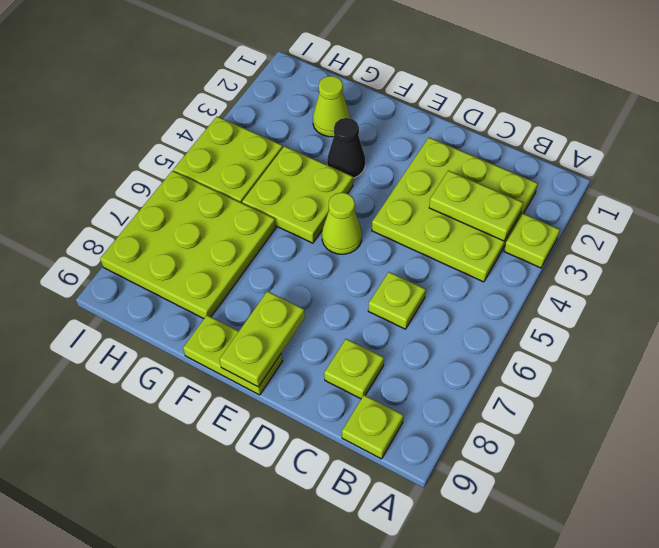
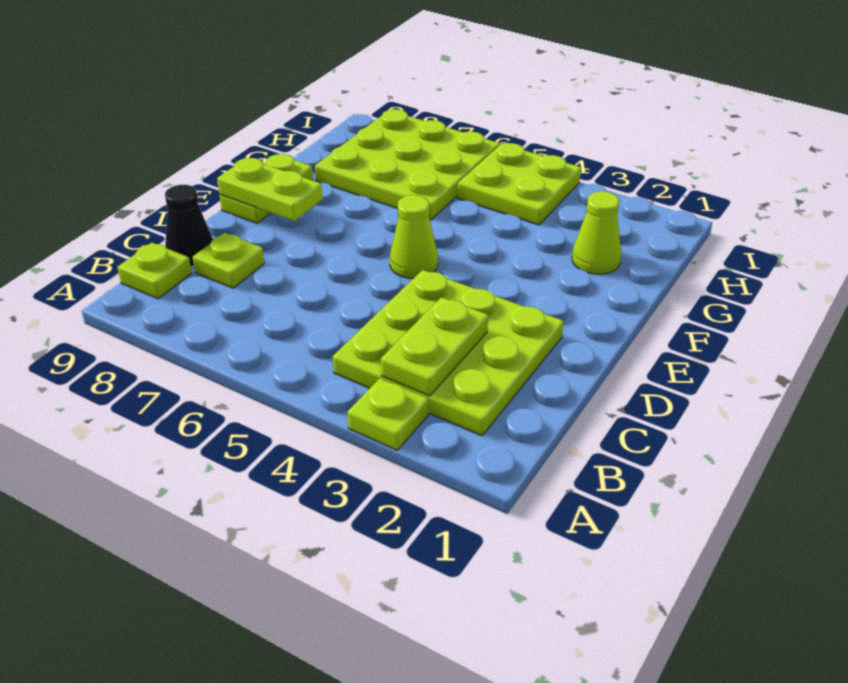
lime 1x1 plate [368,272,426,329] -> none
black 1x1 cone [327,118,365,178] -> black 1x1 cone moved to [165,185,213,266]
lime 2x2 plate [242,146,353,243] -> none

